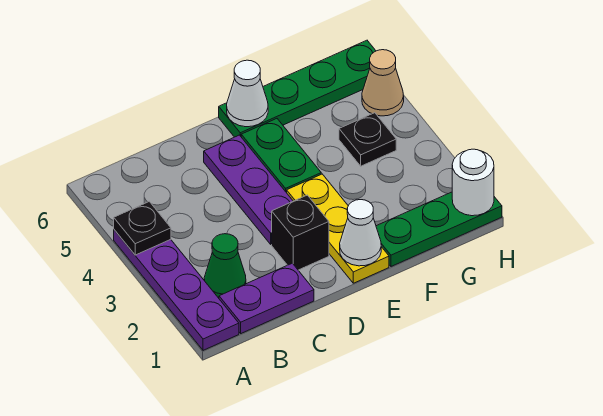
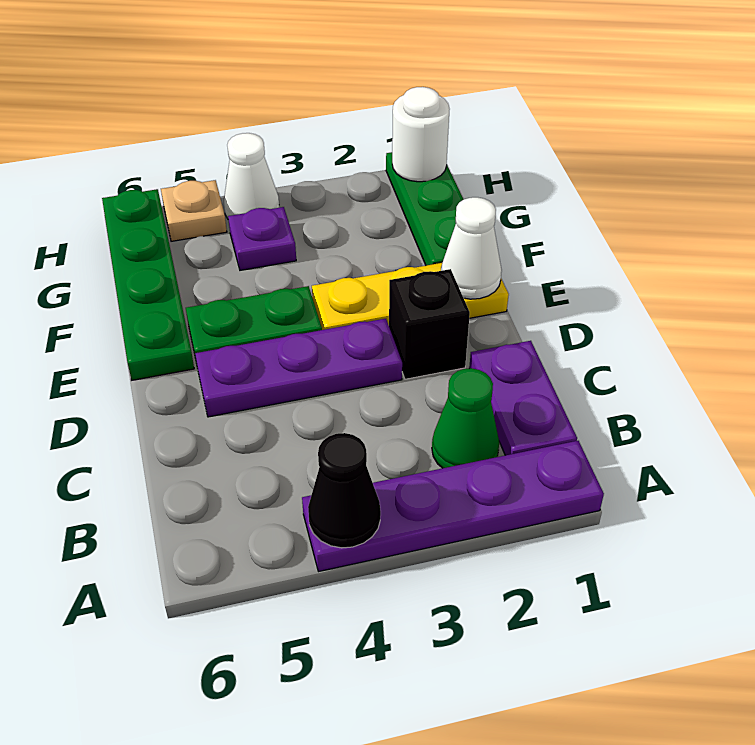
black 1x1 plate [114,202,171,255] -> black 1x1 cone [308,433,381,548]
white 1x1 cone [227,60,268,127] -> white 1x1 cone moved to [224,133,279,219]
black 1x1 plate [339,113,396,166] -> purple 1x1 plate [228,207,296,270]
tan 1x1 cone [362,50,404,116] -> tan 1x1 plate [161,180,227,241]

